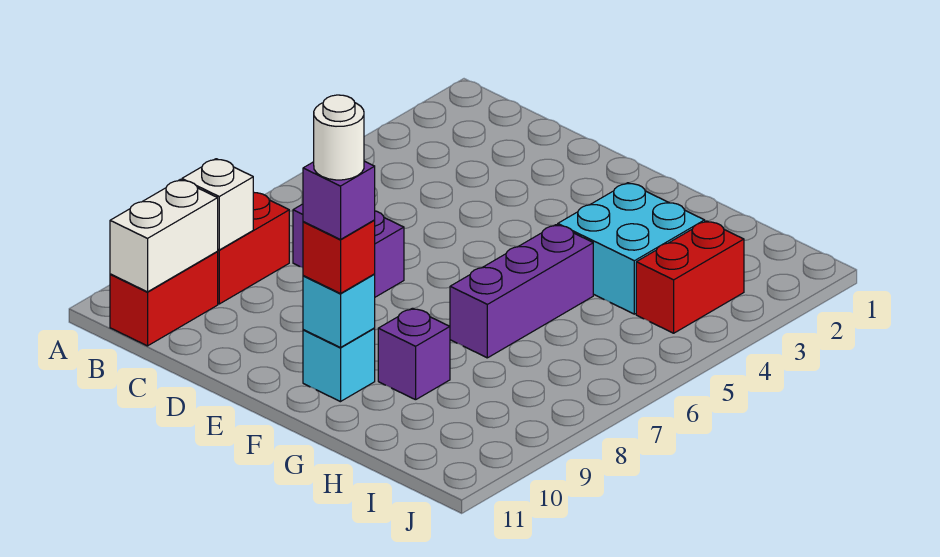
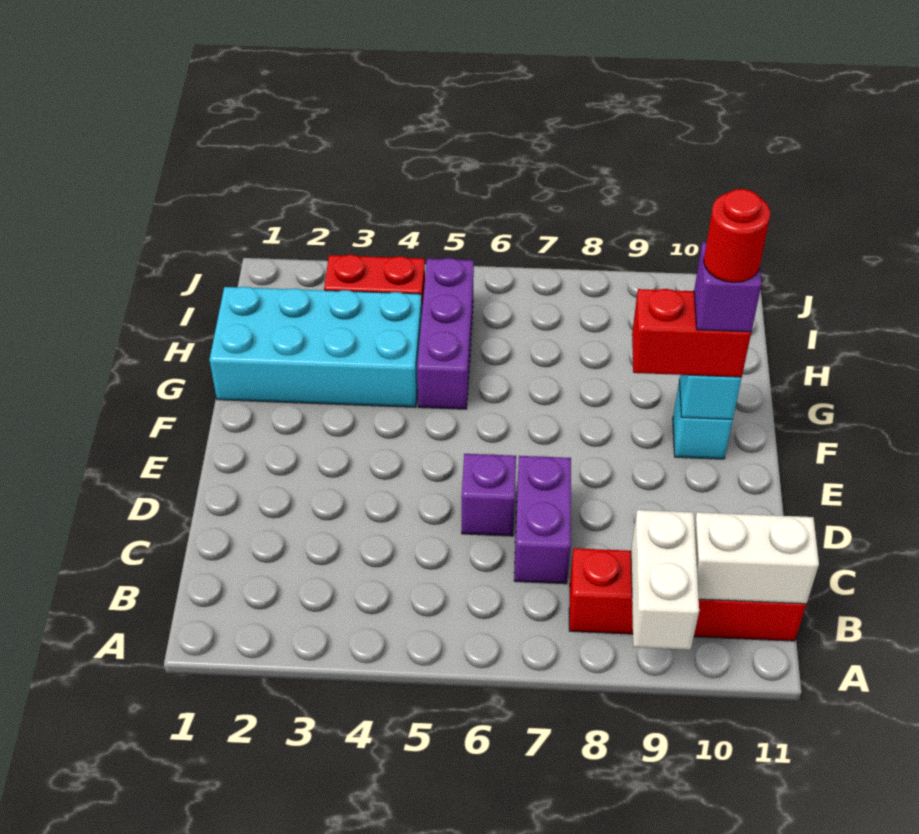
white 1x1 brick [182,159,254,250] -> white 1x2 brick [631,510,699,650]
red 1x1 brick [303,220,375,294] -> red 1x2 brick [632,289,751,377]
white 1x1 round brick [314,95,364,180] -> red 1x1 round brick [704,189,770,282]
cyan 2x2 brick [558,183,705,314] -> cyan 2x4 brick [210,287,422,407]
purple 1x3 brick [450,225,593,358] -> purple 1x3 brick turned to [417,258,474,409]
purple 1x1 brick [378,308,450,400] -> purple 1x1 brick moved to [462,454,516,536]

